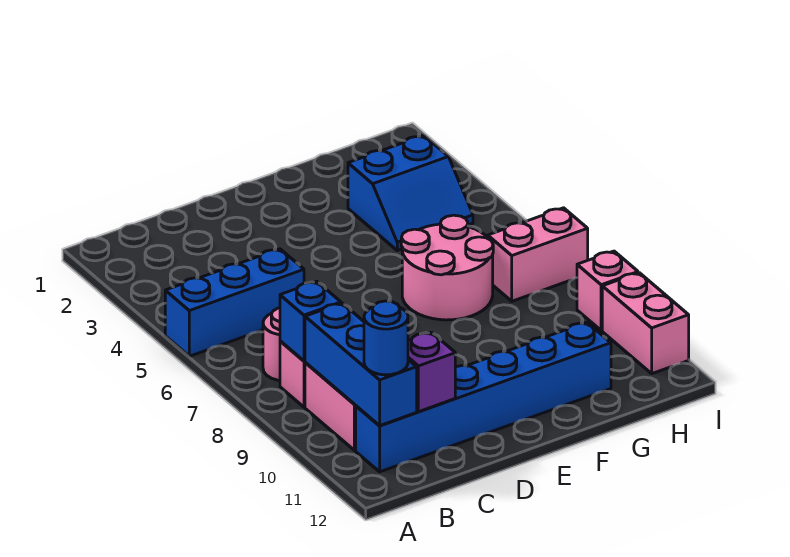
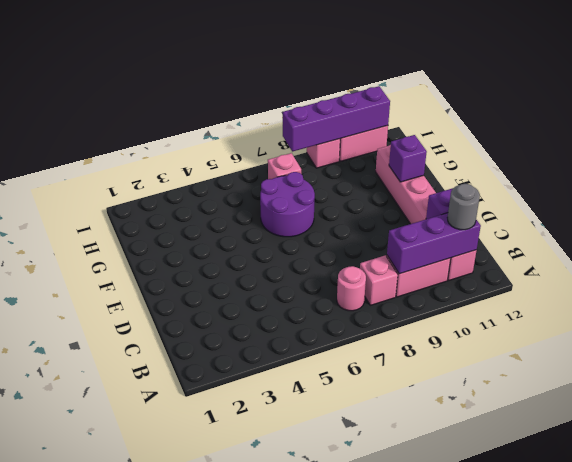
blue 1x3 brick [165,249,304,356] -> none
blue 1x1 brick [280,281,341,361] -> none
blue 1x3 brick [305,303,417,426] -> purple 1x3 brick [387,213,481,274]
blue 1x6 brick [356,322,611,472] -> pink 1x6 brick [376,145,477,280]
blue 1x1 round brick [364,301,408,375] -> grey 1x1 round brick [447,184,480,230]
pink 2x2 round brick [401,215,493,320] -> purple 2x2 round brick [260,172,315,237]
none -> purple 1x1 brick [389,135,427,182]
blue 2x2 slope [348,136,473,250] -> none
pink 1x2 brick [488,208,588,301] -> pink 1x1 brick [268,153,301,179]
none -> purple 1x4 brick [283,86,390,152]

